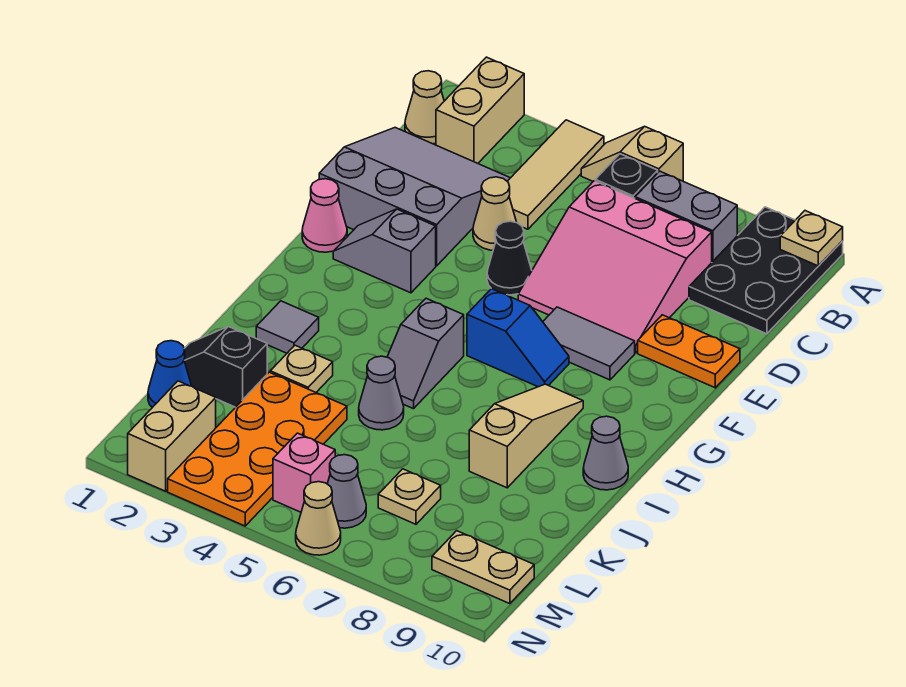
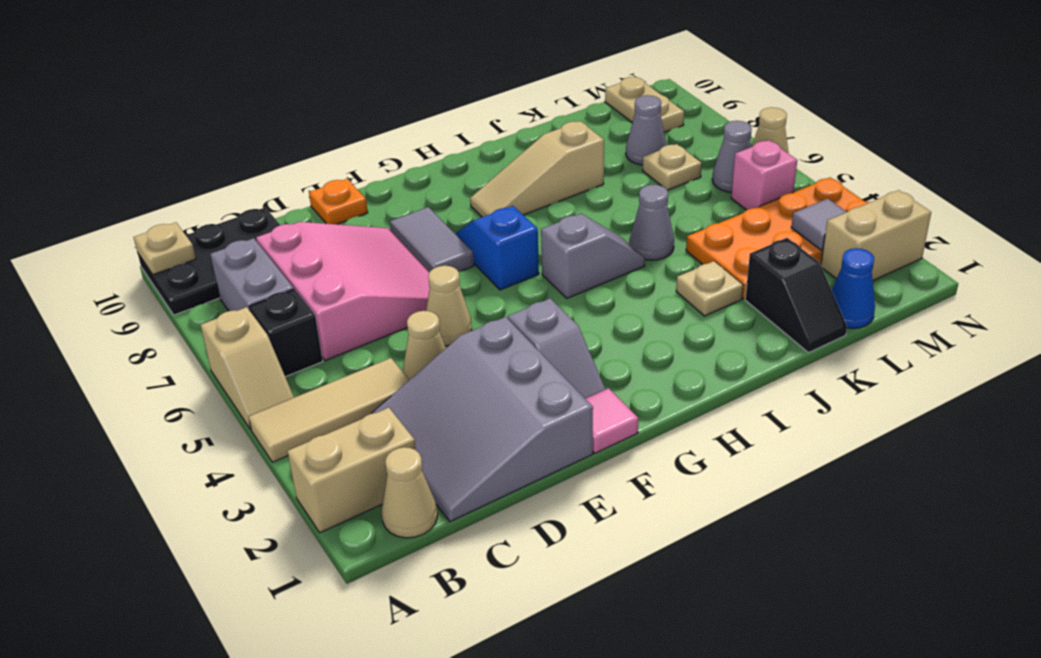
black 1x1 cone [487,221,532,295] -> tan 1x1 cone [426,266,472,346]
orange 1x2 plate [638,315,740,388] -> orange 1x1 plate [309,179,368,224]
pink 1x1 cone [302,179,347,252] -> pink 1x1 tile [586,388,638,453]
grey 1x1 tile [256,301,319,353] -> grey 1x1 tile moved to [791,198,846,250]
grey 1x1 cone [583,416,628,490] -> grey 1x1 cone moved to [626,95,666,165]

